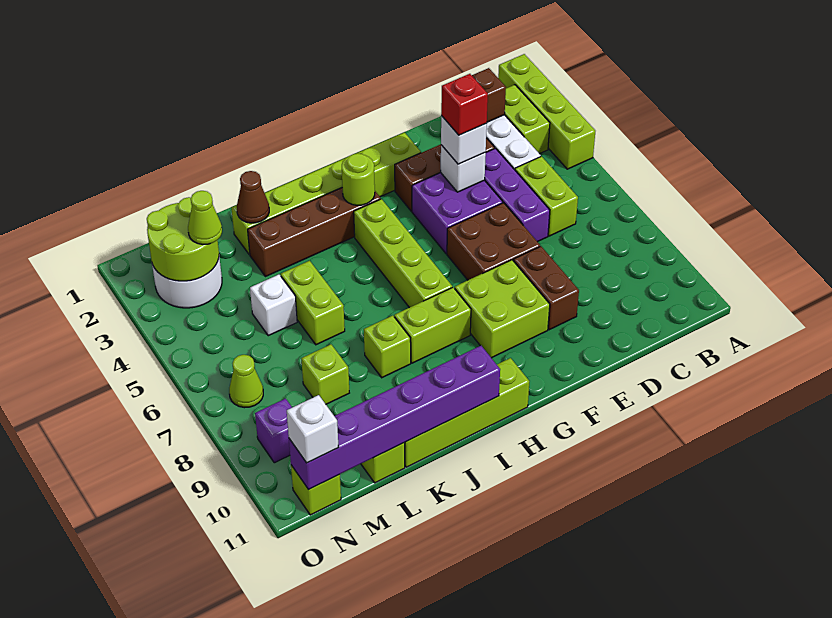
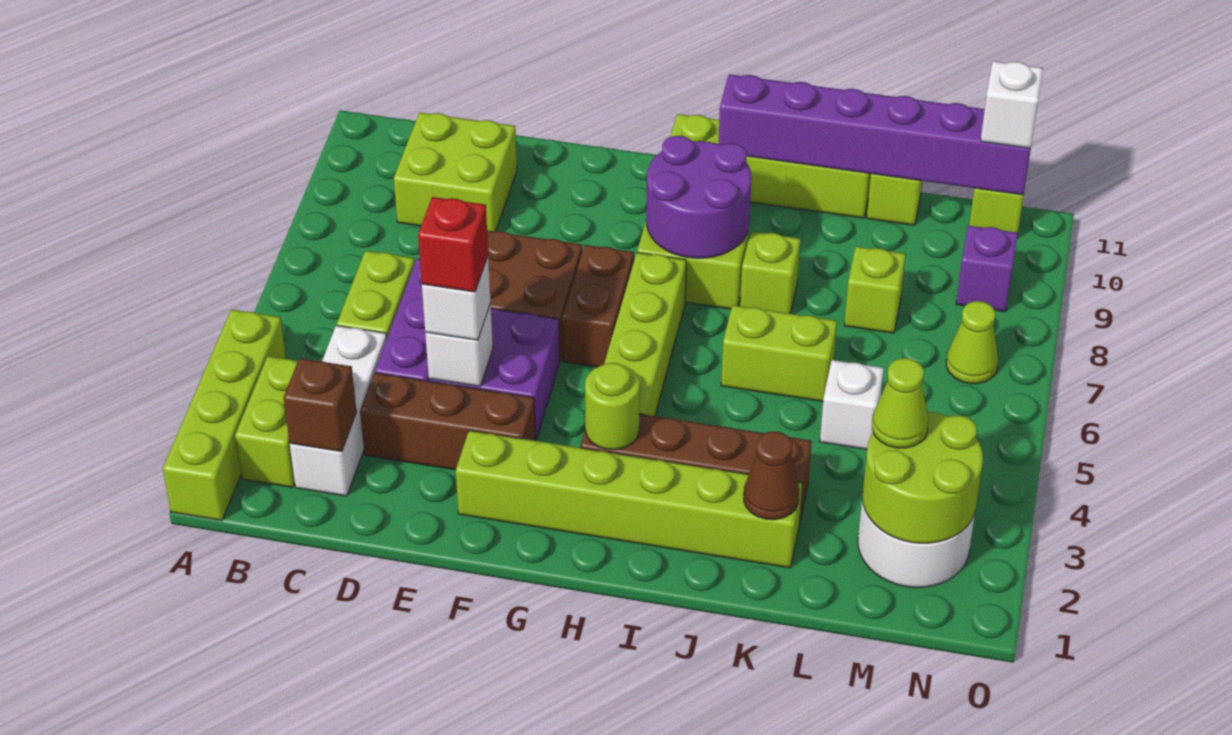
brown 1x2 brick [514,246,579,330] -> brown 1x2 brick moved to [562,245,634,367]
lime 2x2 brick [455,260,550,358] -> lime 2x2 brick moved to [394,113,517,232]
none -> purple 2x2 round brick [646,136,752,258]
lime 1x2 brick [281,261,345,345] -> lime 1x2 brick turned to [721,305,837,401]

